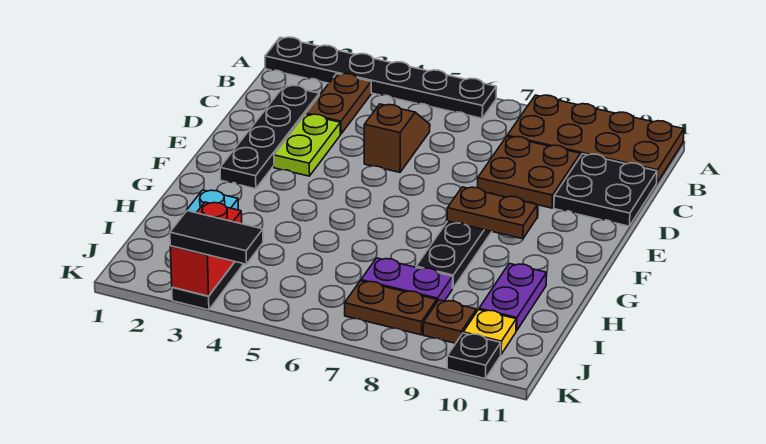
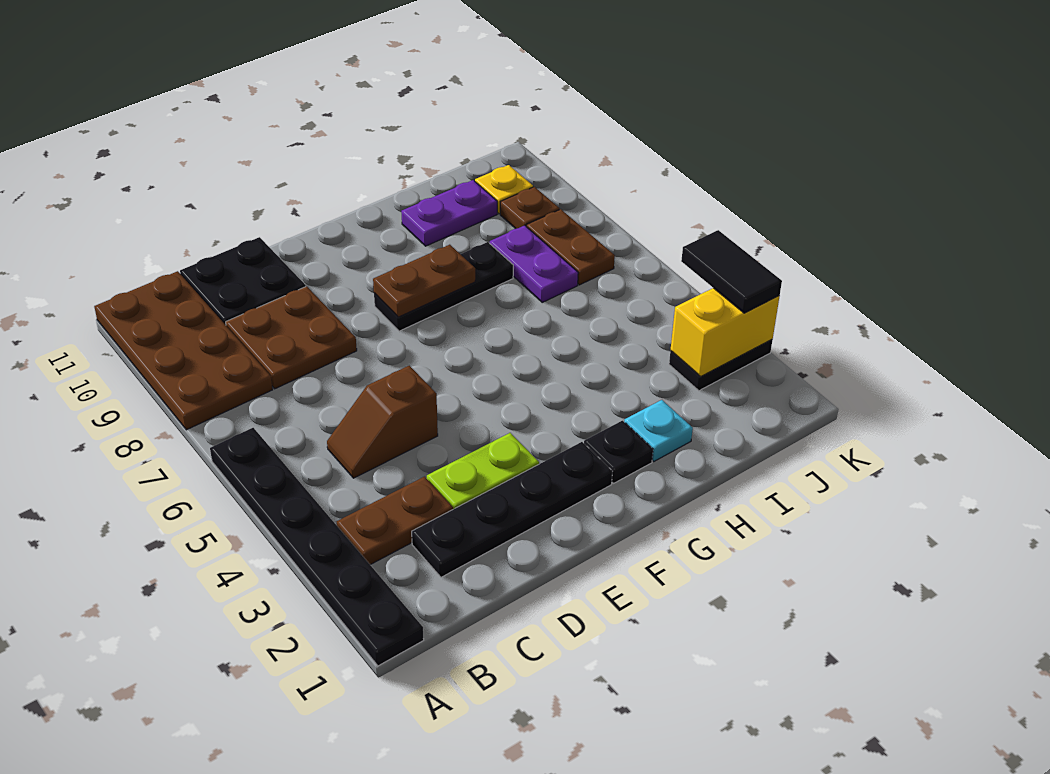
brown 1x2 plate [447,187,537,239] -> brown 1x2 plate turned to [373,245,475,317]
red 1x2 brick [170,202,242,296] -> yellow 1x2 brick [671,288,780,376]
black 1x1 plate [447,333,501,379] -> black 1x1 plate moved to [584,421,653,483]

